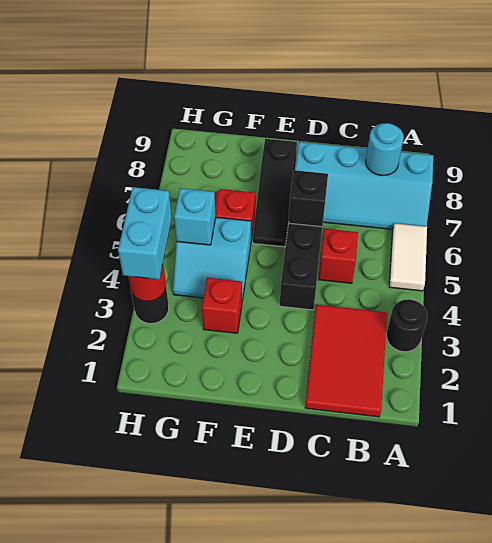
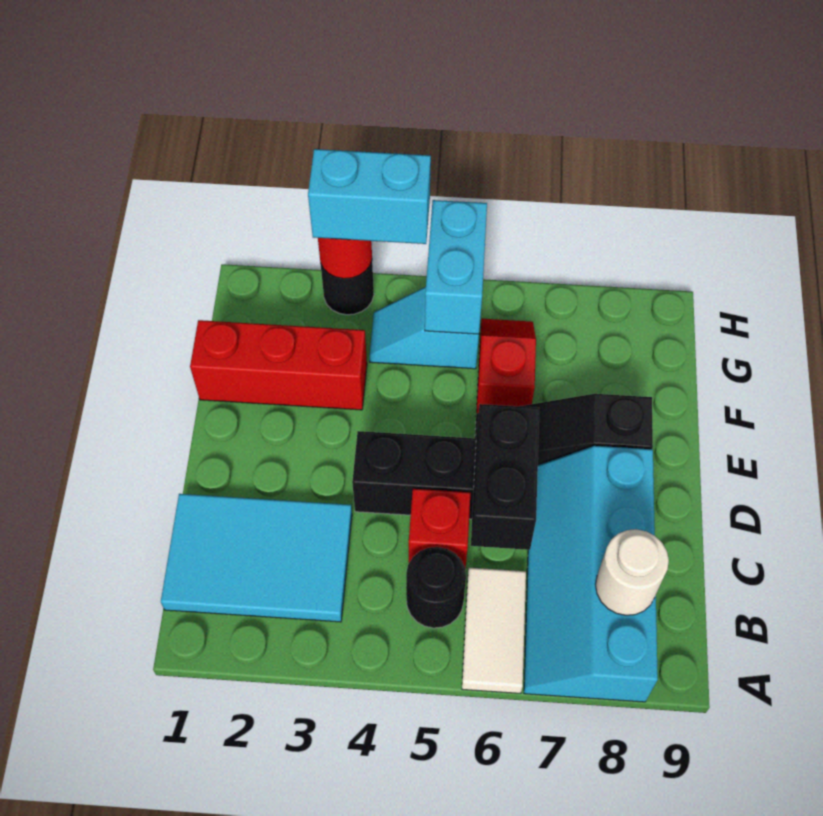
black 1x1 round brick [386,299,428,352] -> black 1x1 round brick moved to [406,547,466,628]
white 1x2 tile [389,223,427,291] -> white 1x2 tile turned to [462,568,526,693]
red 2x3 tile [305,305,387,417] -> cyan 2x3 tile [161,494,352,622]
cyan 1x1 round brick [366,123,404,176] -> white 1x1 round brick [596,529,669,615]
black 1x1 brick [289,170,328,227] -> black 1x2 brick [471,404,539,550]
red 1x1 brick [202,278,242,333] -> red 1x3 brick [190,320,367,410]
cyan 2x2 slope [173,217,251,301] -> cyan 1x2 slope [369,287,479,369]
cyan 1x1 brick [174,188,216,245] -> cyan 1x2 brick [425,200,487,334]

